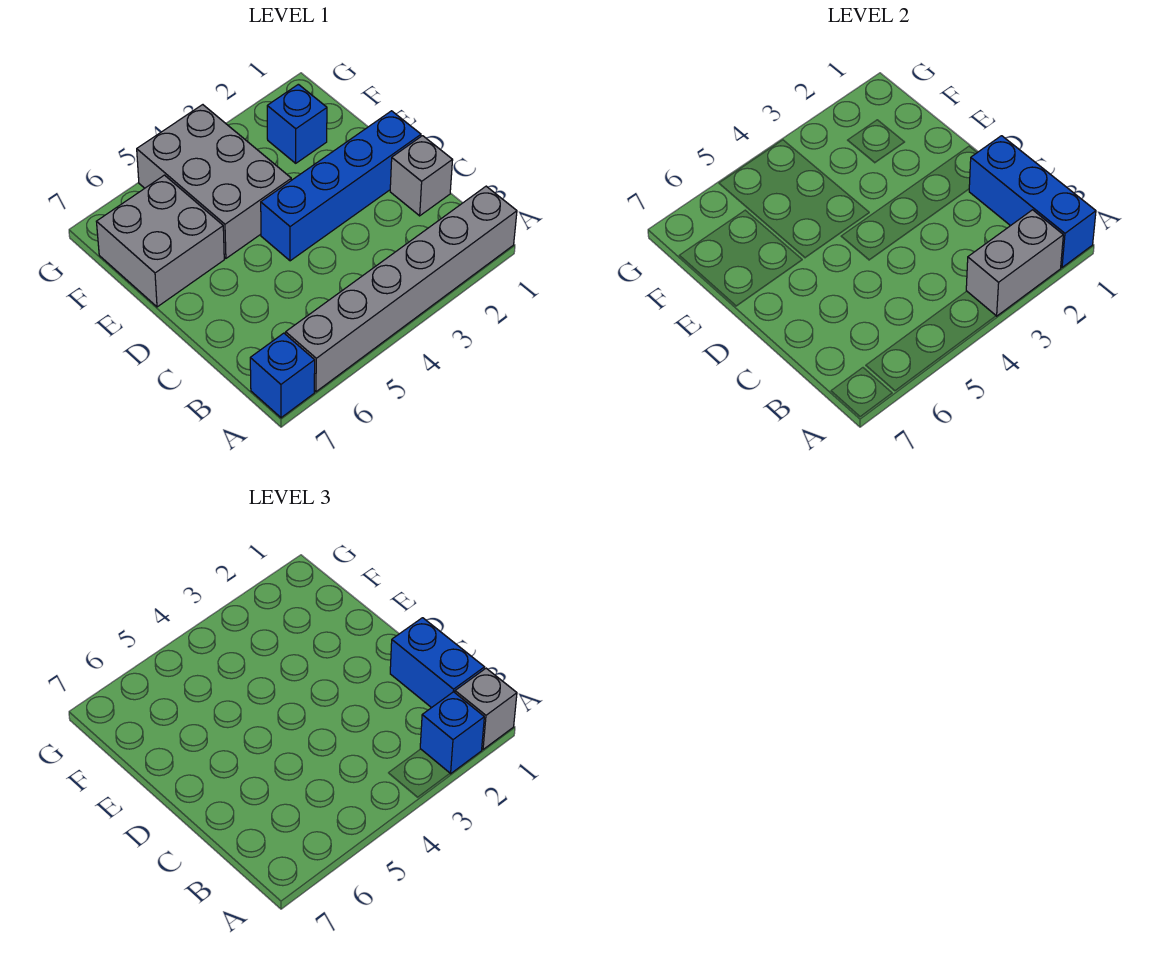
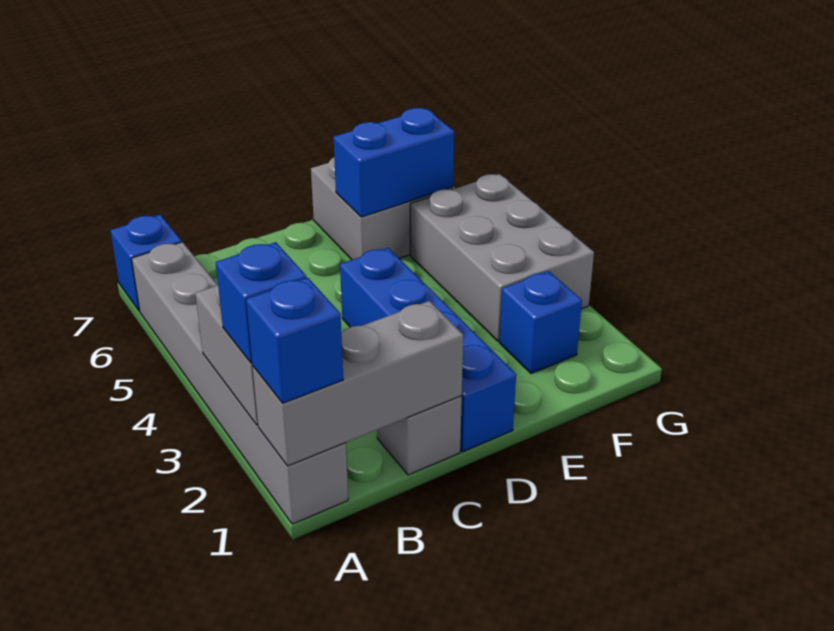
blue 1x3 brick [969,136,1096,267] -> grey 1x3 brick [252,301,463,466]
grey 1x1 brick [455,668,517,749] -> blue 1x1 brick [246,278,343,403]
blue 1x2 brick [390,618,484,708] -> blue 1x2 brick moved to [334,108,454,217]
grey 2x3 brick [137,105,291,258] -> grey 2x3 brick turned to [410,174,594,341]

